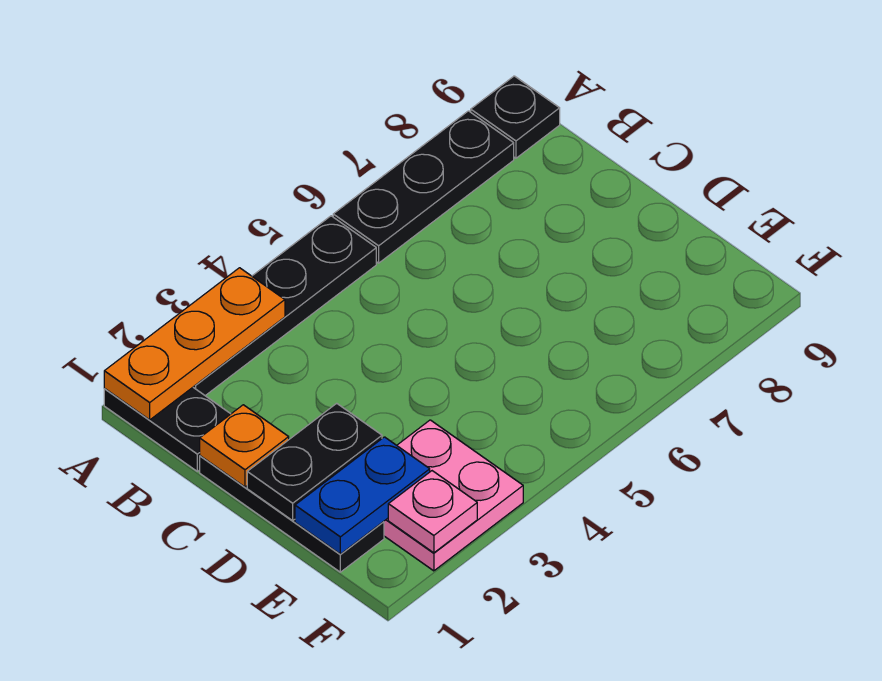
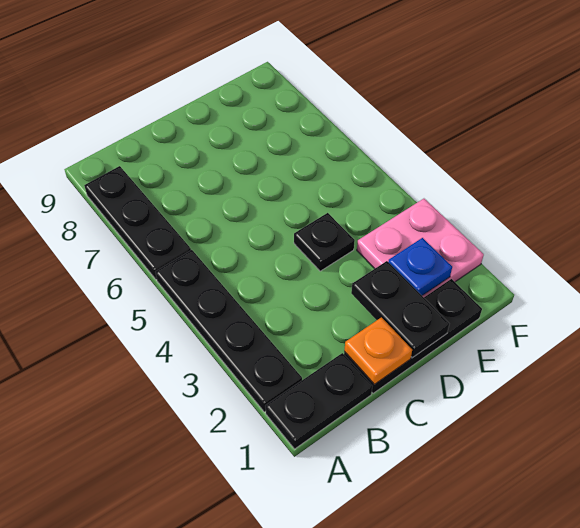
orange 1x3 plate [104,268,285,420] -> none
black 1x1 plate [471,76,560,158] -> black 1x1 plate moved to [294,213,355,271]
blue 1x2 plate [295,437,430,554] -> blue 1x1 plate [389,238,452,296]
pink 1x1 plate [388,471,477,553] -> none

